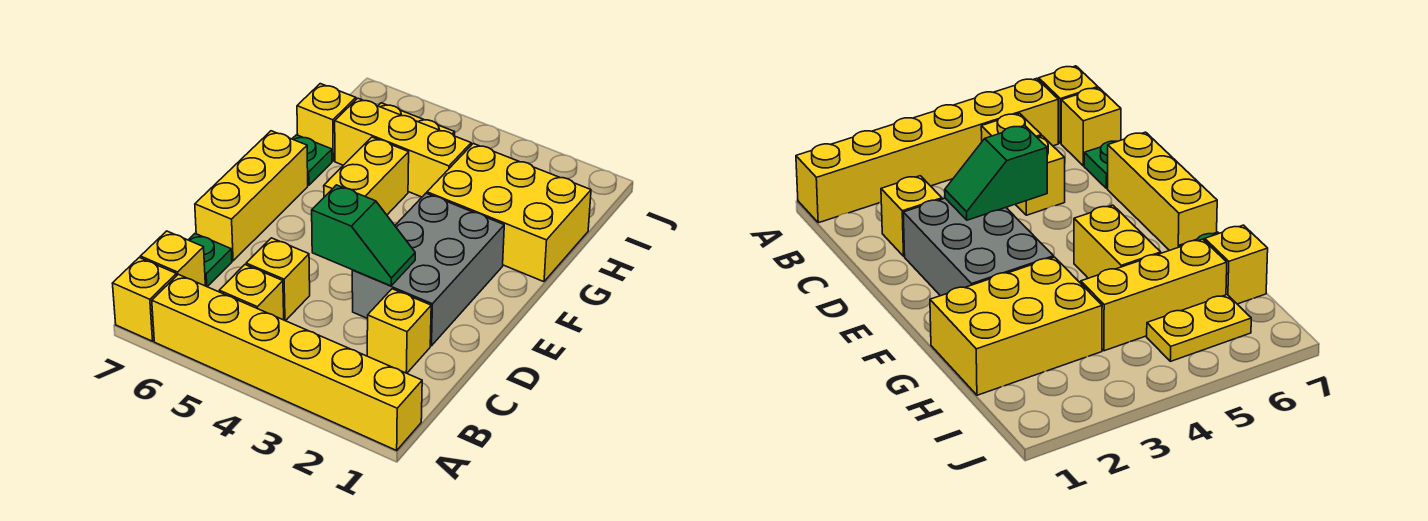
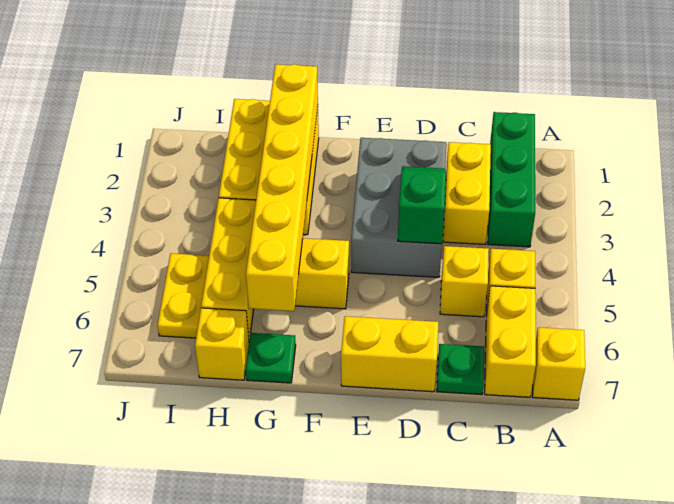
yellow 1x6 brick [152,274,422,450] -> yellow 1x6 brick moved to [246,64,318,311]
none -> green 1x3 brick [488,112,535,247]
yellow 1x1 brick [141,231,205,286] -> yellow 1x2 brick [485,286,536,397]
yellow 1x1 brick [367,289,431,373] -> yellow 1x2 brick [443,142,491,244]
grey 2x3 brick [352,193,504,346] -> grey 2x3 brick turned to [351,138,446,277]
yellow 1x3 brick [195,131,308,261] -> yellow 1x2 brick [341,316,439,392]

